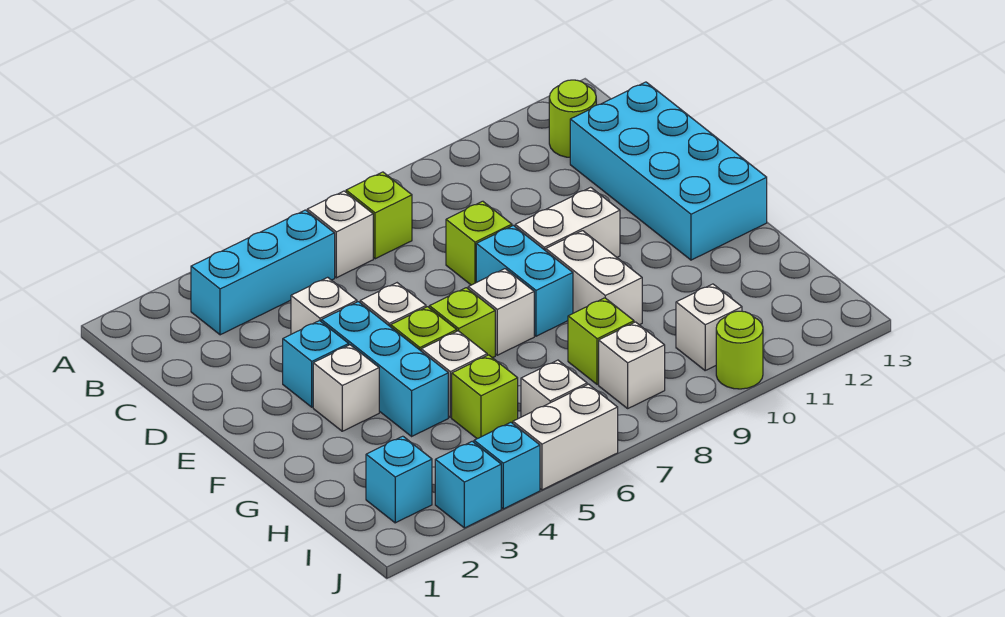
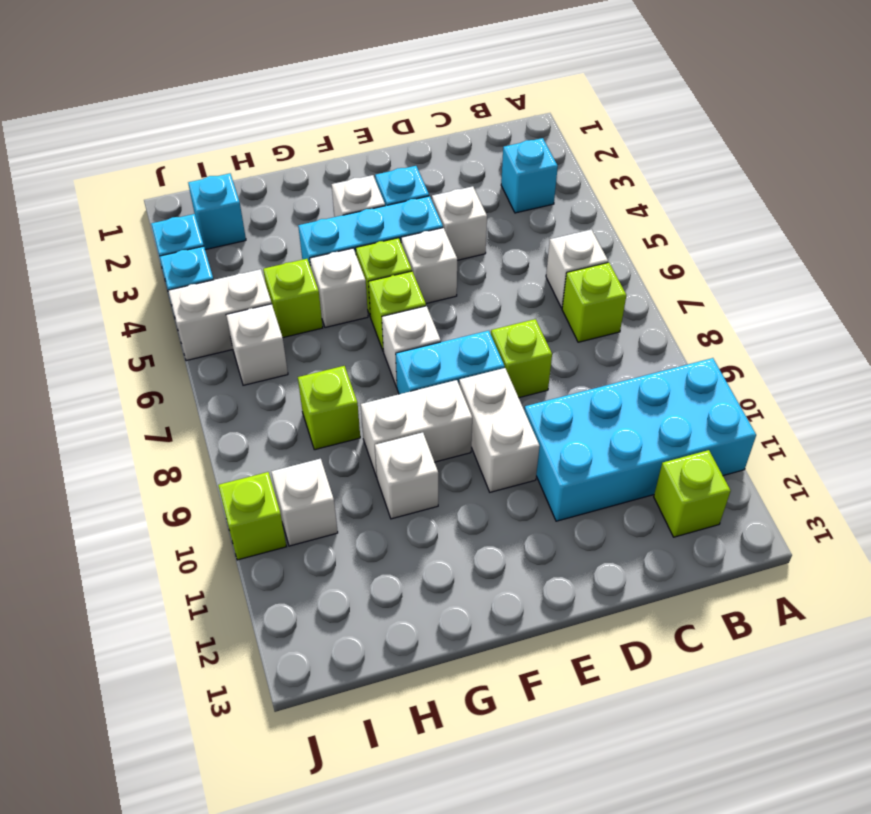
cyan 1x3 brick [191,210,335,335] -> cyan 1x1 brick [501,138,558,213]
lime 1x1 round brick [549,80,596,157] -> lime 1x1 brick [654,450,731,537]
cyan 2x4 brick [570,82,767,260] -> cyan 2x4 brick moved to [524,358,756,521]
white 1x1 brick [599,322,665,408] -> white 1x1 brick moved to [375,432,438,519]
white 1x2 brick [513,384,618,490] -> white 1x2 brick turned to [168,269,272,361]
lime 1x1 round brick [716,311,763,389] -> lime 1x1 brick [218,472,287,560]

